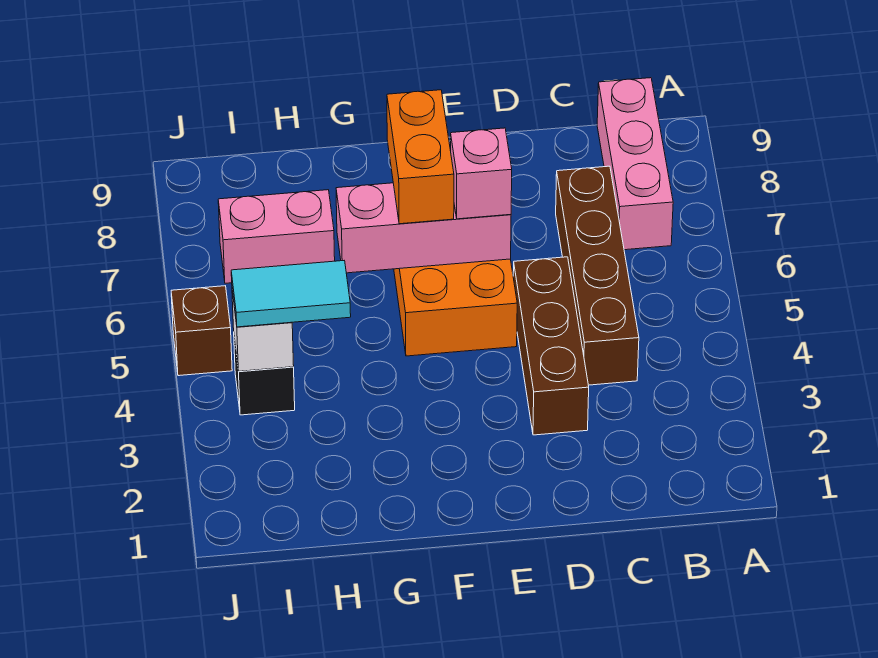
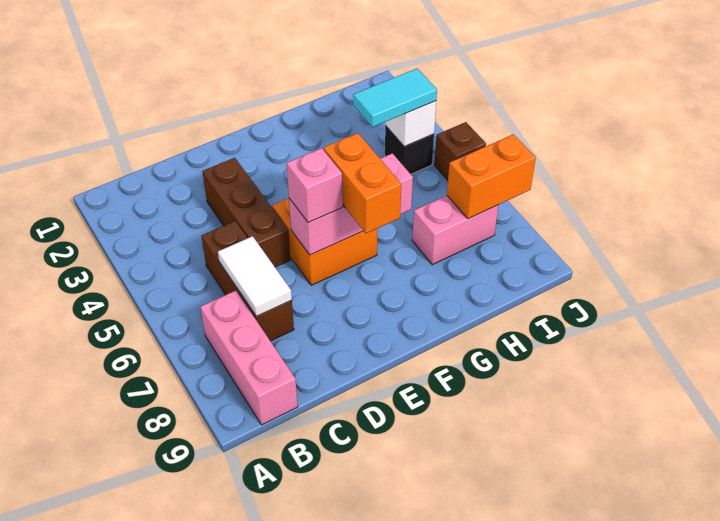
brown 1x4 brick [556,166,639,385] -> brown 1x3 brick [201,221,294,341]
none -> white 1x2 tile [218,236,292,316]
none -> orange 1x2 brick [447,134,536,219]

